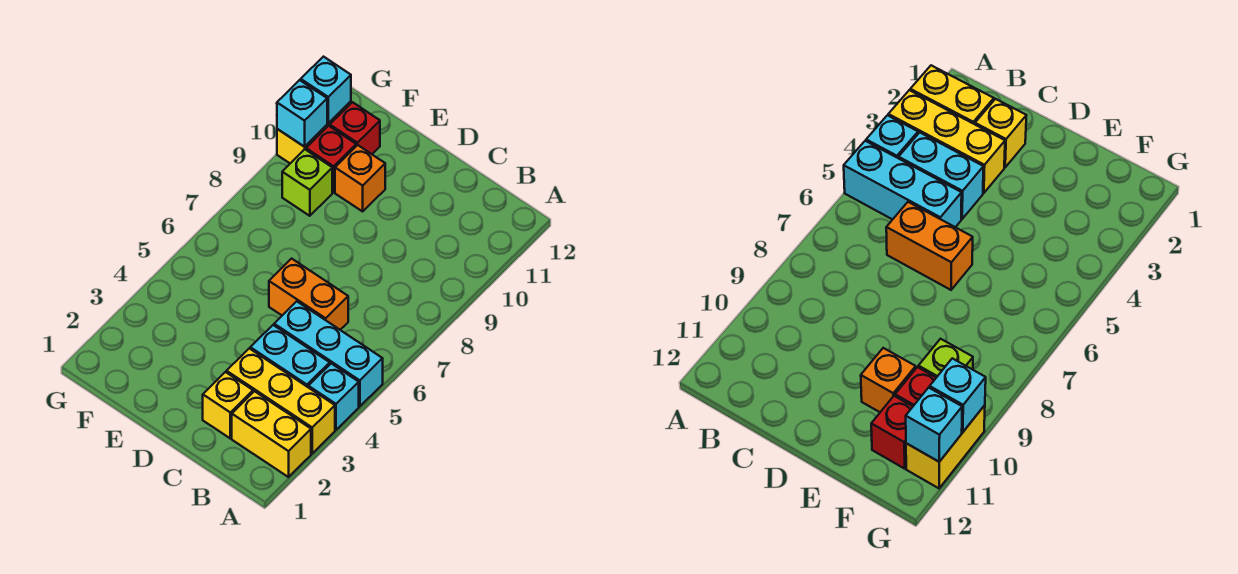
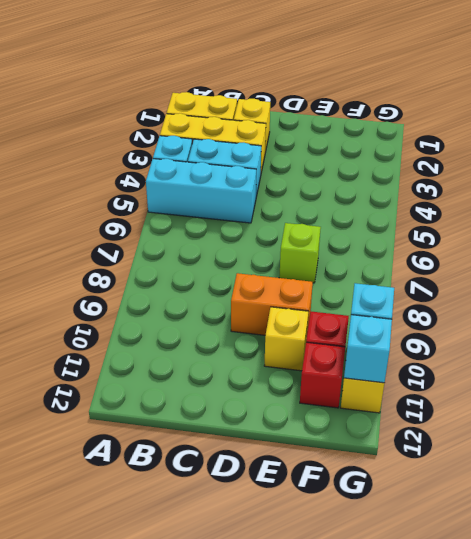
orange 1x2 brick [269,259,348,330] -> orange 1x2 brick moved to [231,273,313,335]
orange 1x1 brick [335,145,385,211] -> yellow 1x1 brick [264,307,309,371]
lime 1x1 brick [282,150,332,216] -> lime 1x1 brick moved to [279,223,321,283]

